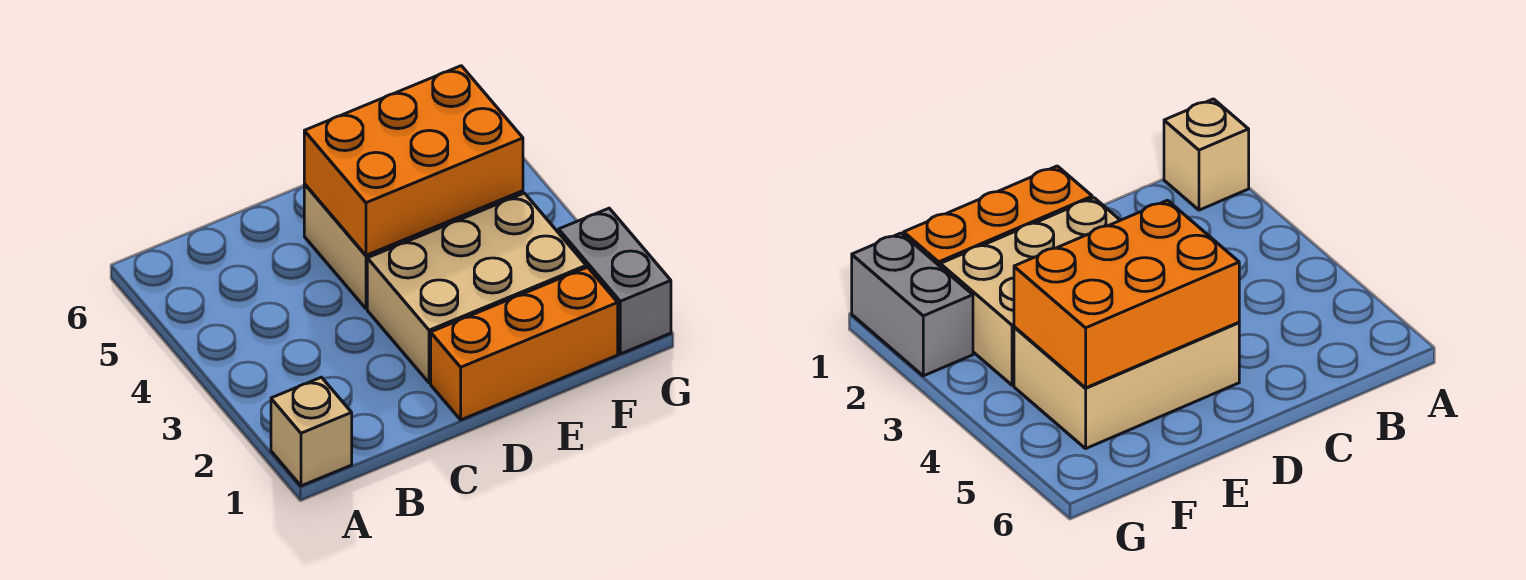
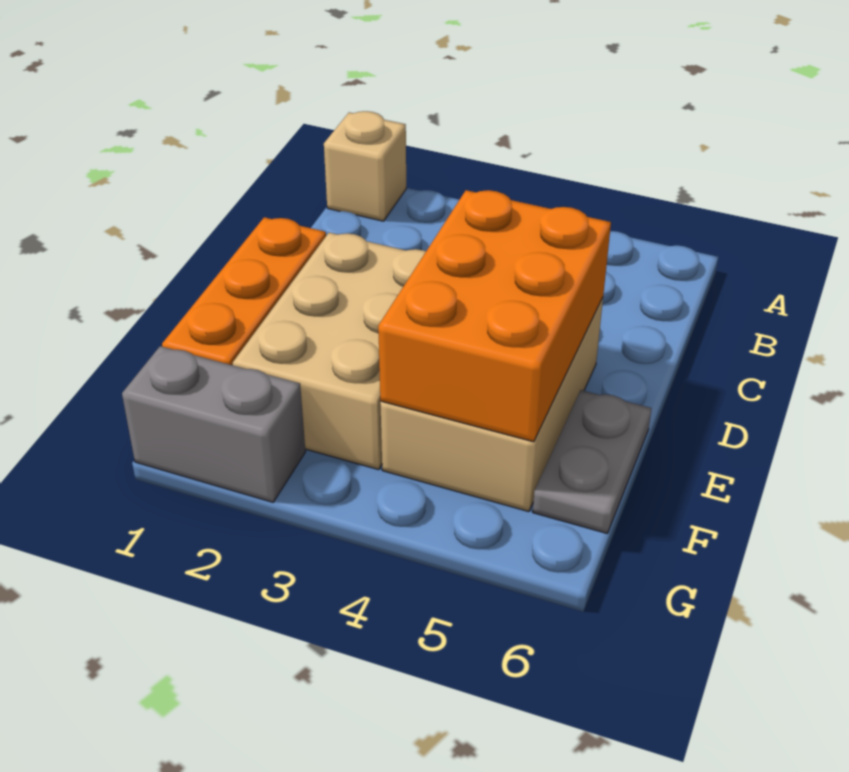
none -> grey 1x2 plate [533,390,651,533]

